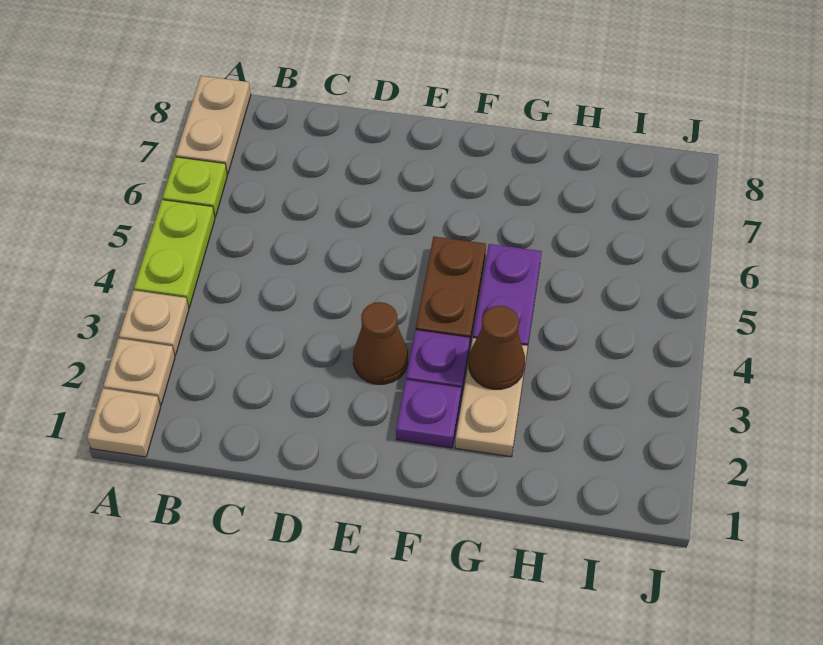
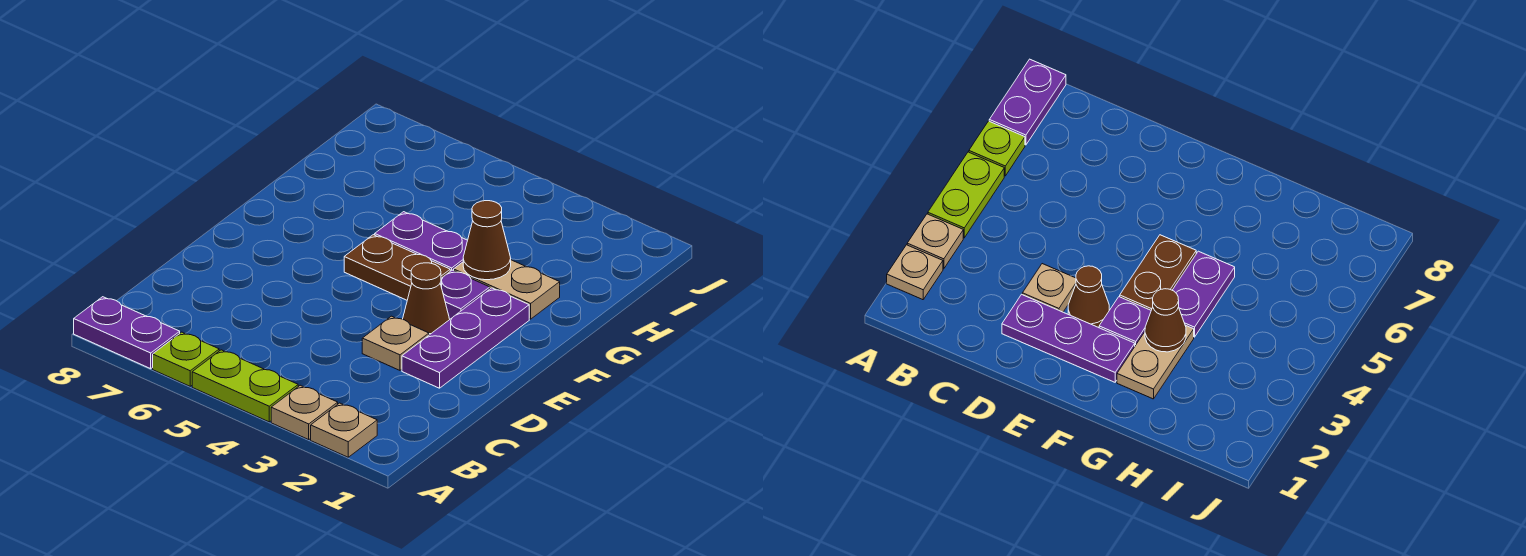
tan 1x1 plate [87,389,161,457] -> tan 1x1 plate moved to [362,316,429,370]
tan 1x2 plate [176,76,251,174] -> purple 1x2 plate [74,297,180,369]
purple 1x1 plate [396,380,461,448] -> purple 1x3 plate [402,288,529,388]

